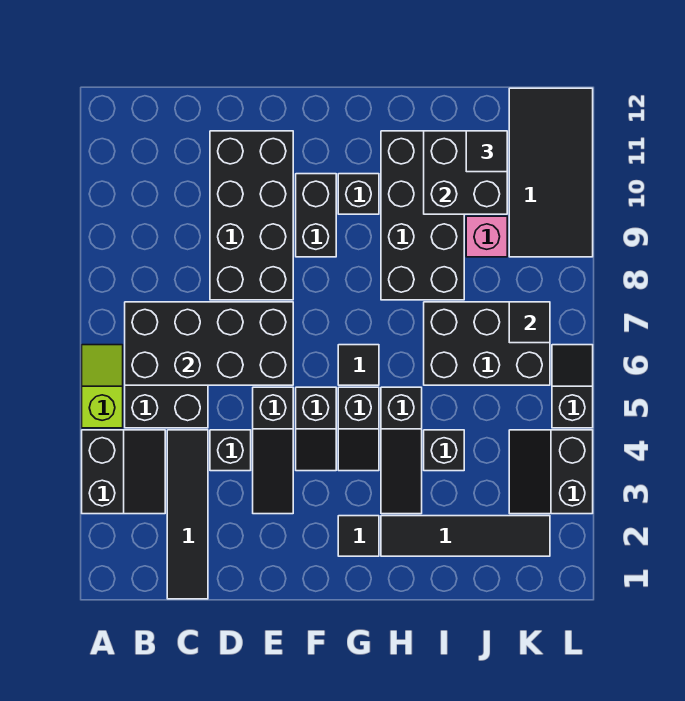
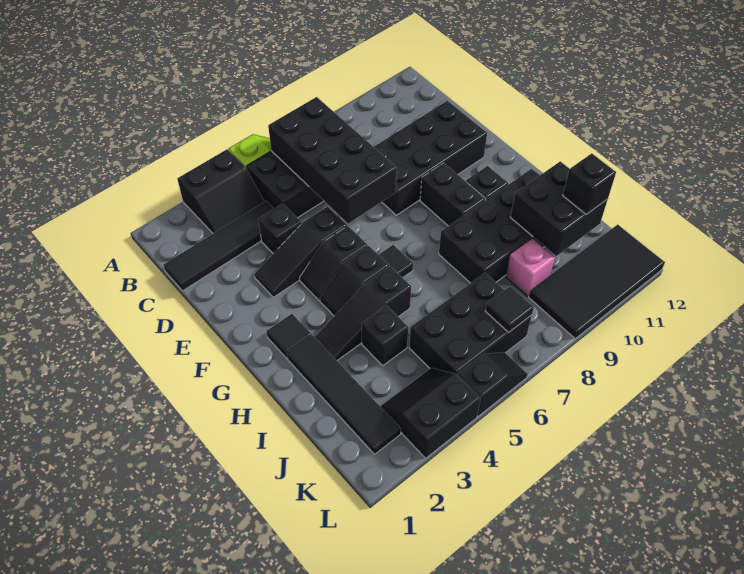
black 1x2 brick [296,174,336,257] -> black 1x2 brick turned to [420,163,486,226]
black 2x3 brick [424,302,550,385] -> black 2x3 brick turned to [409,273,532,375]
black 1x1 tile [466,131,507,172] -> black 1x1 brick [563,153,616,214]

